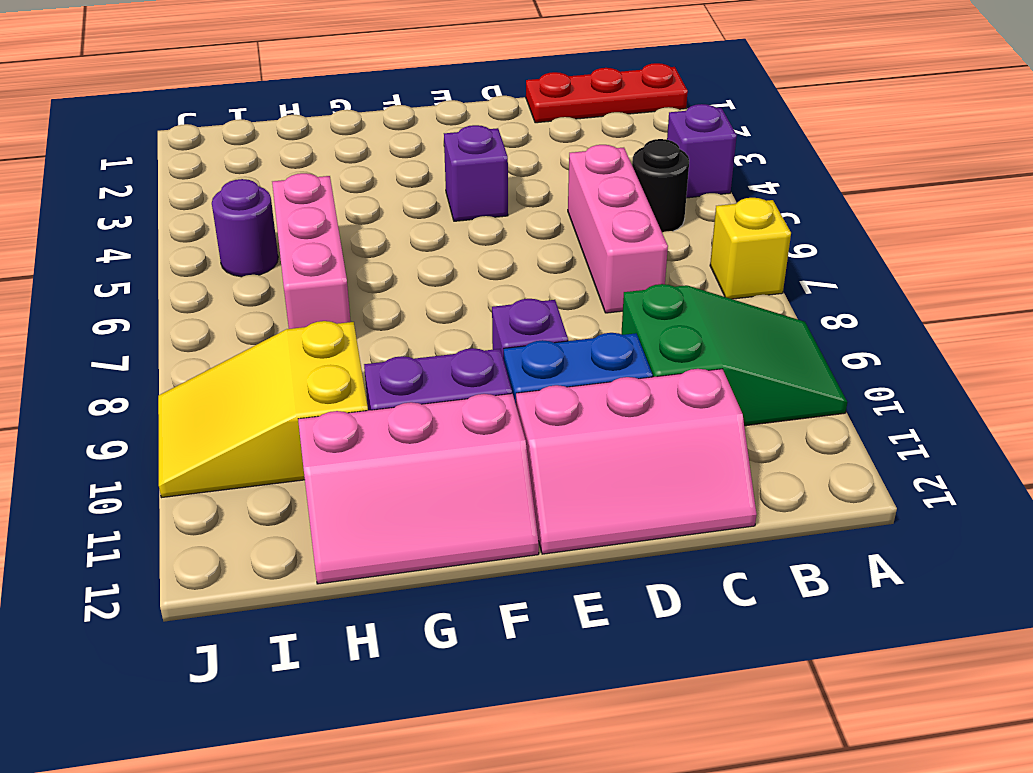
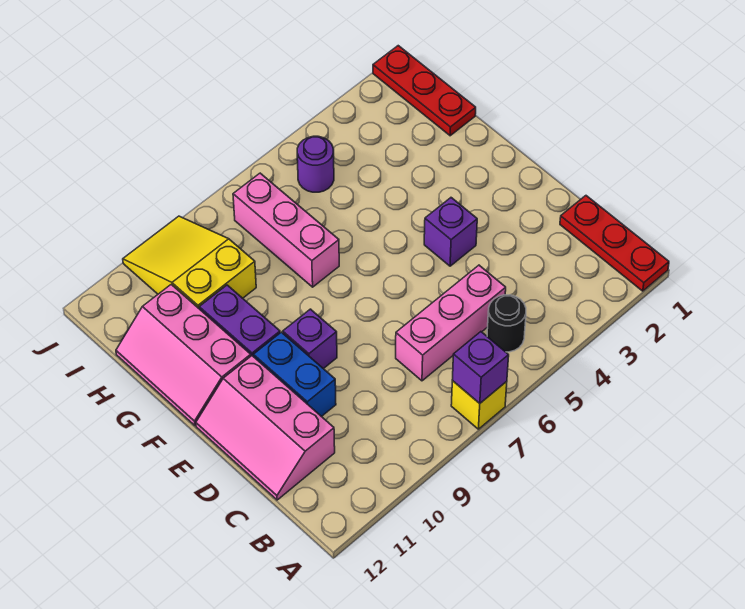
purple 1x1 brick [667,104,737,198] -> purple 1x1 brick moved to [452,332,509,403]
green 2x3 slope [622,284,847,426] -> none
none -> red 1x3 plate [373,46,476,136]
pink 1x3 brick [272,173,351,329] -> pink 1x3 brick turned to [233,173,339,287]

